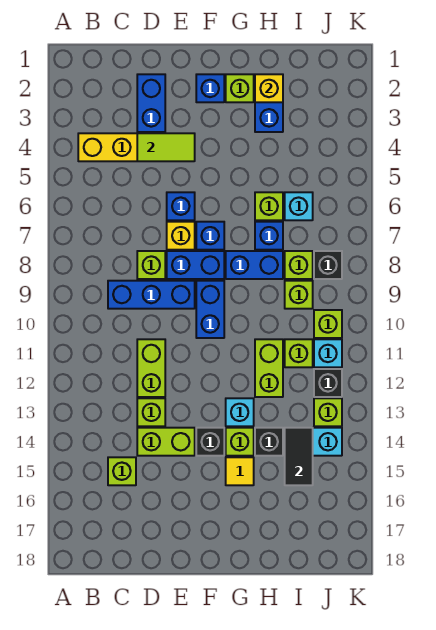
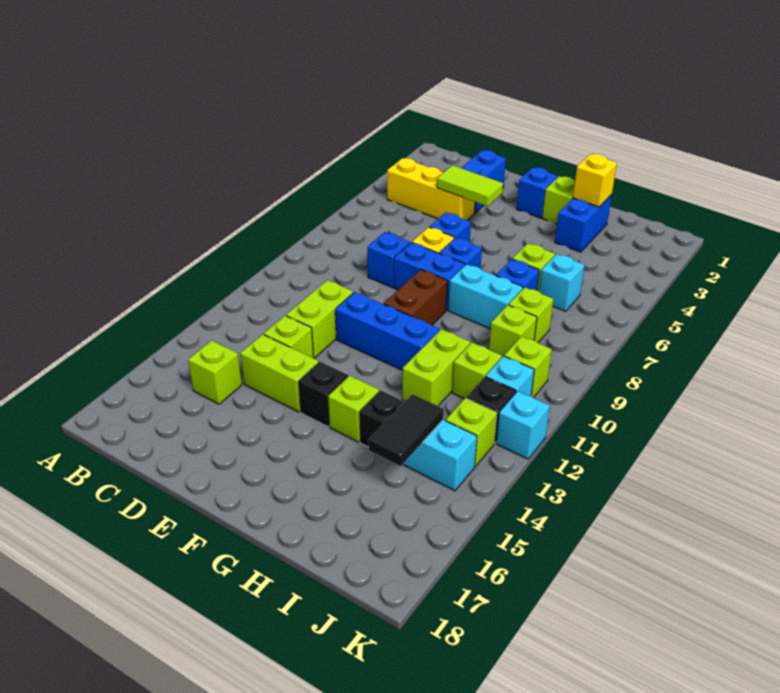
blue 1x3 brick [108,281,195,309] -> blue 1x3 brick moved to [335,292,440,370]
lime 1x1 brick [137,251,165,279] -> blue 1x1 brick [367,232,410,288]
blue 1x2 brick [196,281,224,338] -> brown 1x2 brick [384,270,448,325]
blue 1x2 brick [226,251,283,279] -> cyan 1x2 brick [448,264,523,329]
cyan 1x1 brick [226,398,254,426] -> cyan 1x1 brick moved to [497,391,550,459]
yellow 1x1 tile [226,457,254,485] -> none
black 1x1 brick [314,251,342,279] -> none

